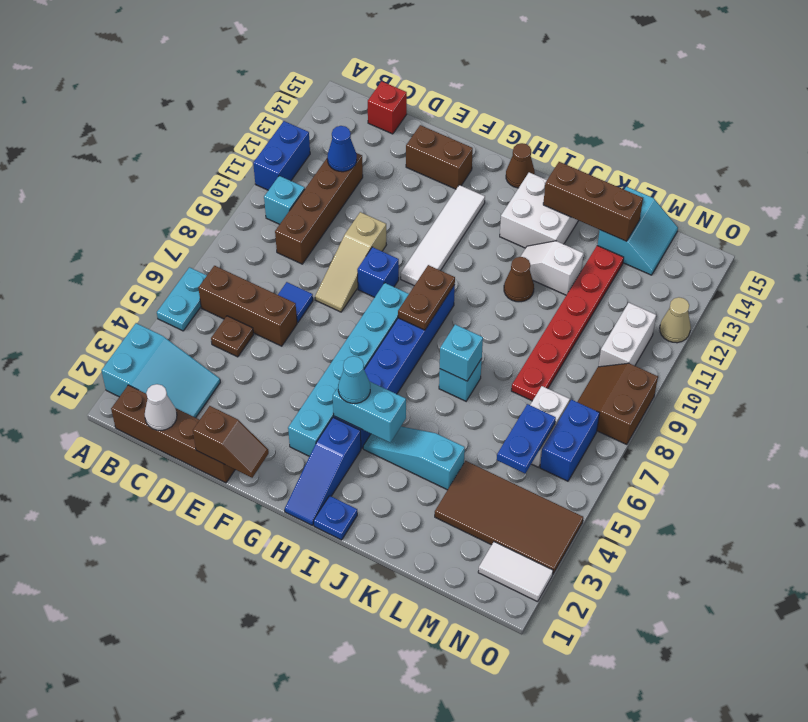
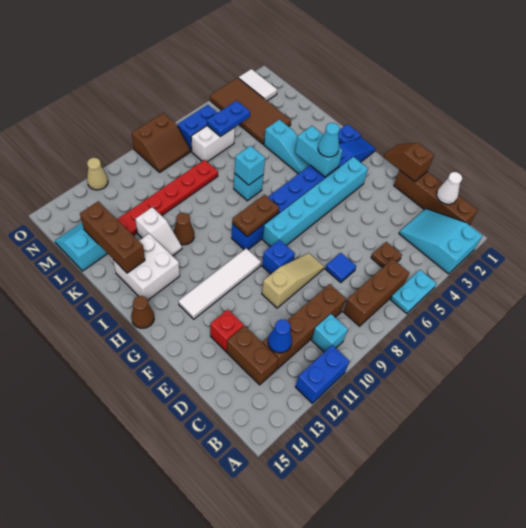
brown 1x3 brick [199,266,297,346] -> brown 1x3 brick turned to [343,259,409,326]
red 1x1 brick [368,81,407,134] -> red 1x1 brick moved to [210,310,244,351]
brown 1x2 brick [406,125,473,189] -> brown 1x2 brick moved to [227,326,279,385]
white 1x2 brick [598,303,656,367] -> none

